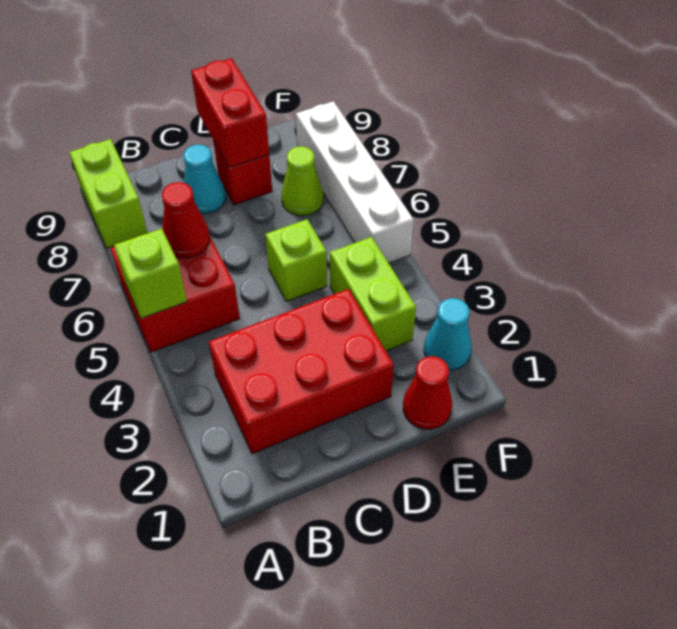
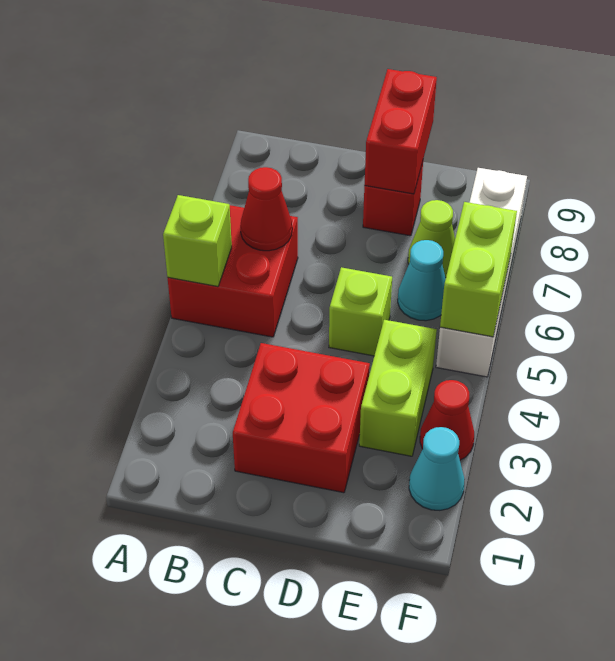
lime 1x2 brick [69,139,147,248] -> lime 1x2 brick moved to [440,202,517,337]
red 2x3 brick [209,289,394,454] -> red 2x2 brick [233,343,370,493]
cyan 1x1 cone [183,145,226,214] -> cyan 1x1 cone moved to [398,240,446,321]
red 1x1 cone [403,356,452,429] -> red 1x1 cone moved to [420,380,474,460]

